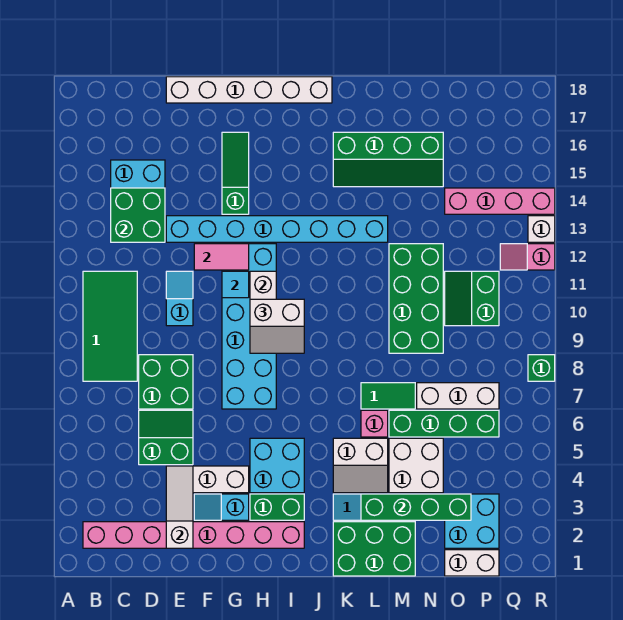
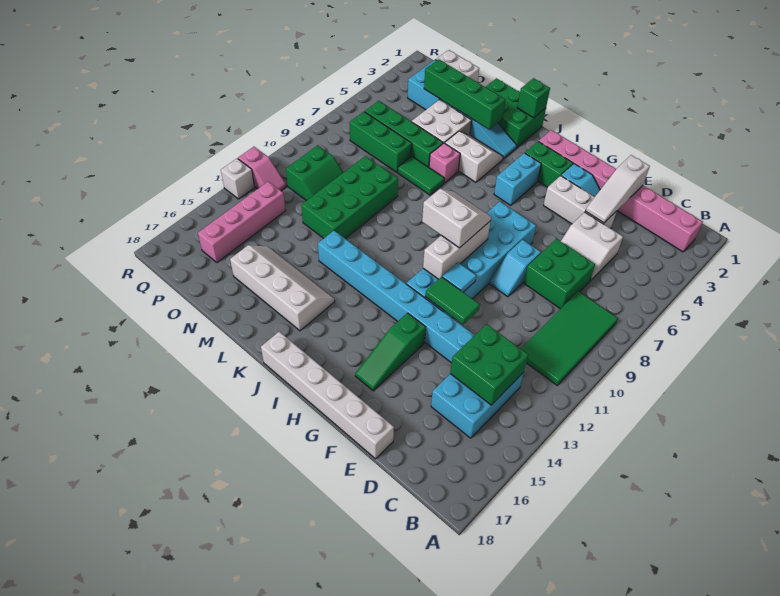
green 2x2 slope [139,410,193,465] -> white 2x2 slope [561,212,623,281]
cyan 1x2 slope [166,271,193,326] -> cyan 1x2 slope moved to [490,240,541,297]
pink 1x2 tile [194,244,249,270] -> green 1x2 tile [425,277,480,325]
cyan 2x2 brick [250,438,304,493] -> cyan 1x2 brick [494,153,541,205]
green 2x4 slope [333,132,443,187] -> white 2x4 slope [230,245,335,331]
white 1x3 brick [417,383,499,409] -> green 1x3 brick [350,112,412,172]
pink 1x4 brick [445,188,555,214] -> pink 1x4 brick turned to [198,182,285,262]
green 1x1 brick [528,355,555,381] -> green 1x1 brick moved to [517,78,550,118]

